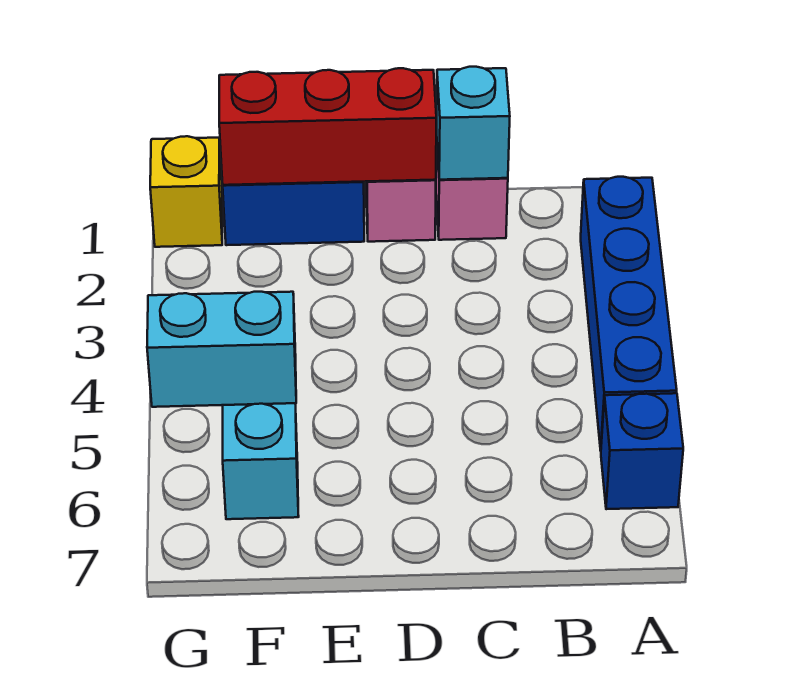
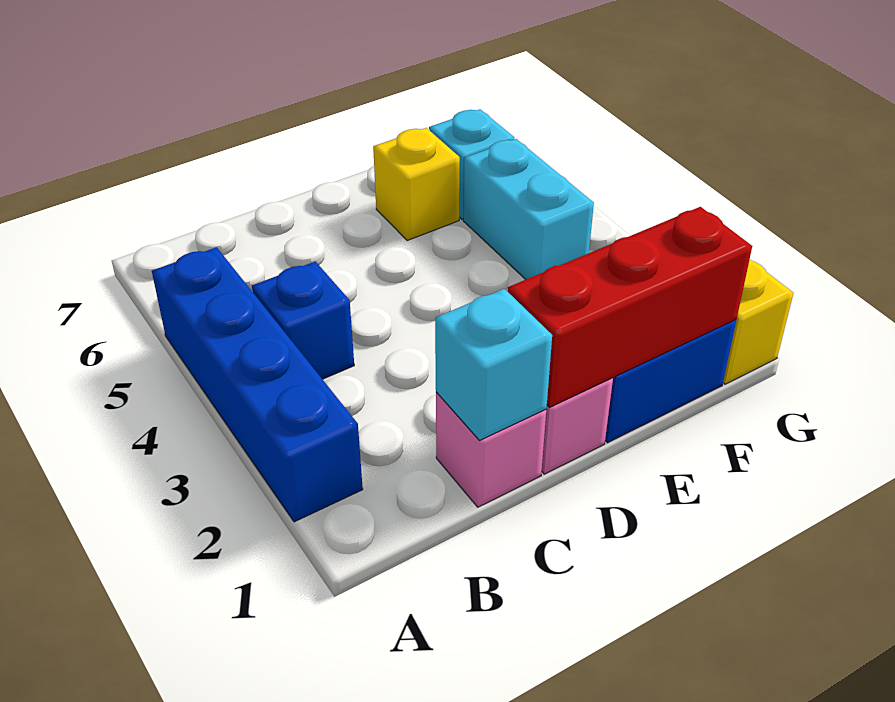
blue 1x1 brick [601,393,683,509] -> blue 1x1 brick moved to [252,261,354,379]
none -> yellow 1x1 brick [373,128,460,240]
cyan 1x2 brick [147,292,296,407] -> cyan 1x2 brick turned to [463,139,594,279]

